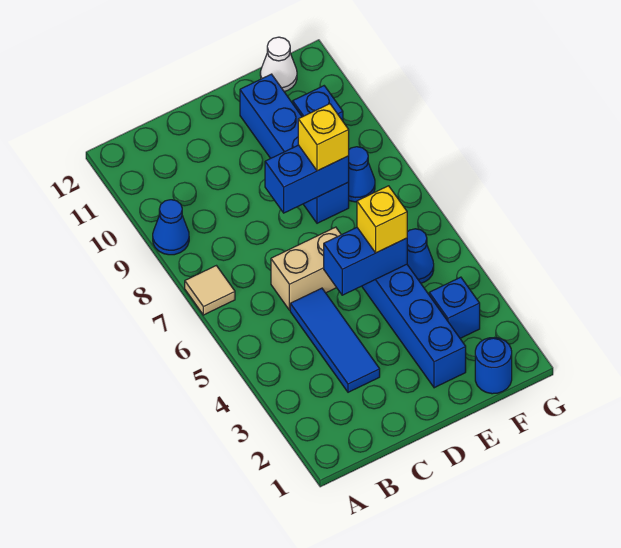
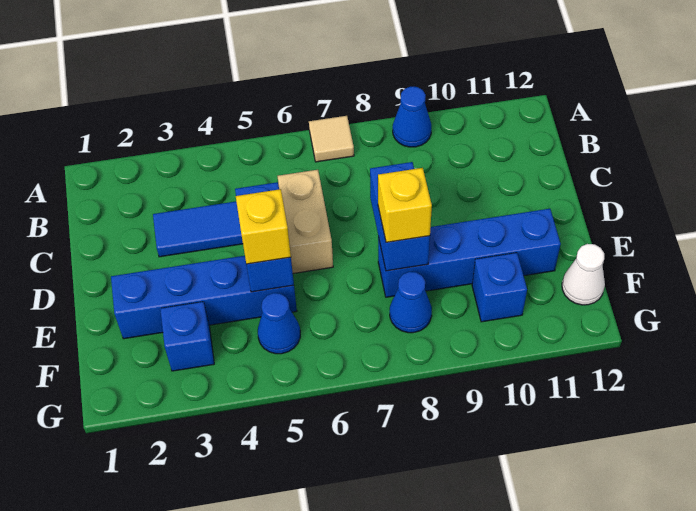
blue 1x1 round brick [475,337,512,394] -> none

